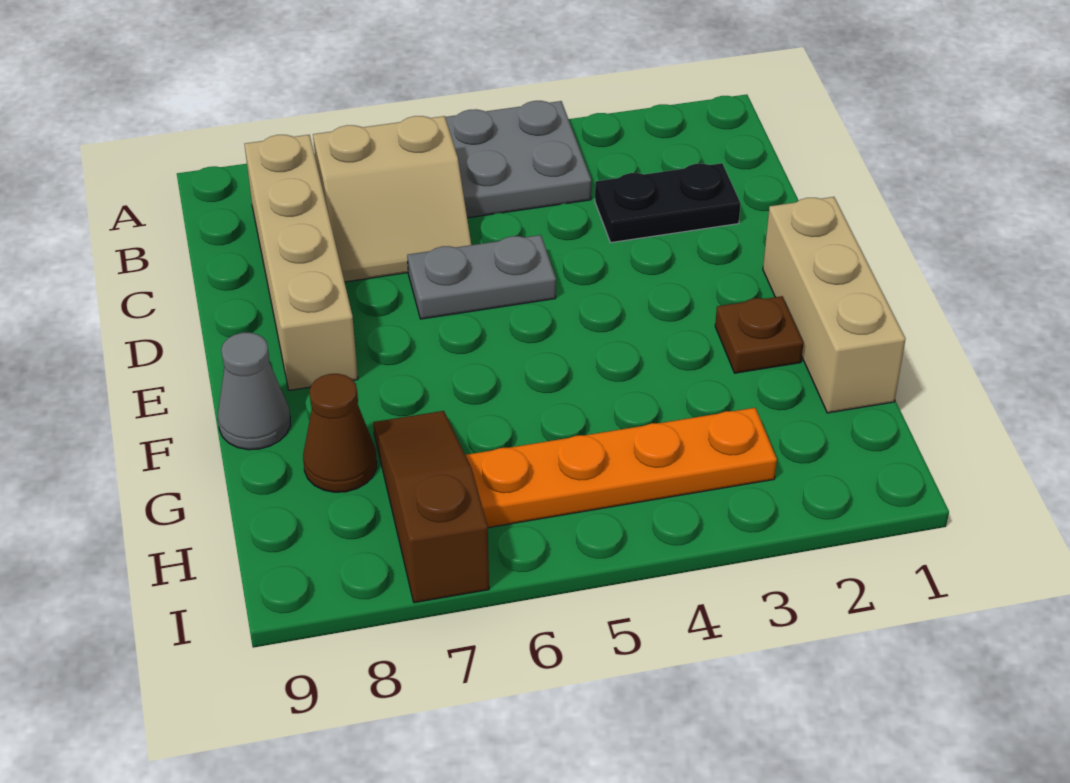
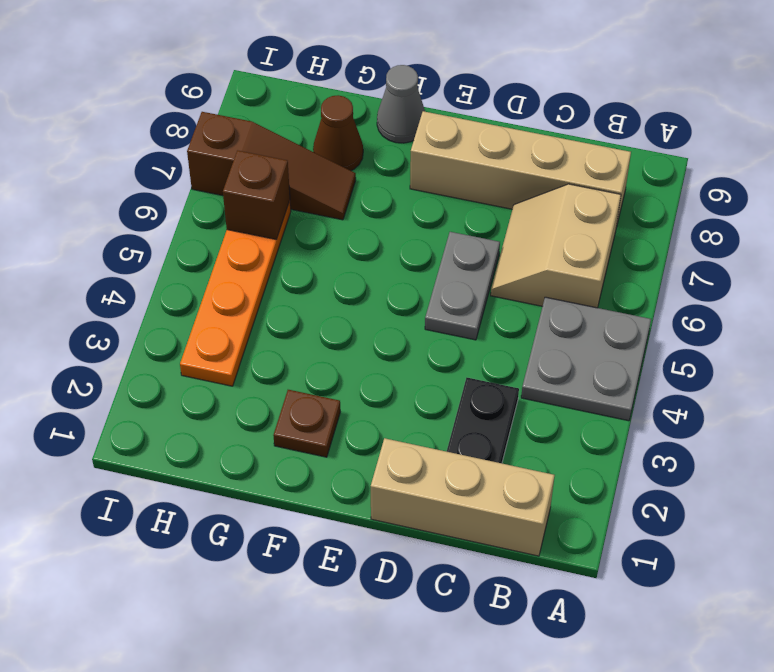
tan 1x3 brick [763,197,905,413] -> tan 1x3 brick moved to [371,438,555,556]
none -> brown 1x1 brick [223,150,290,239]

